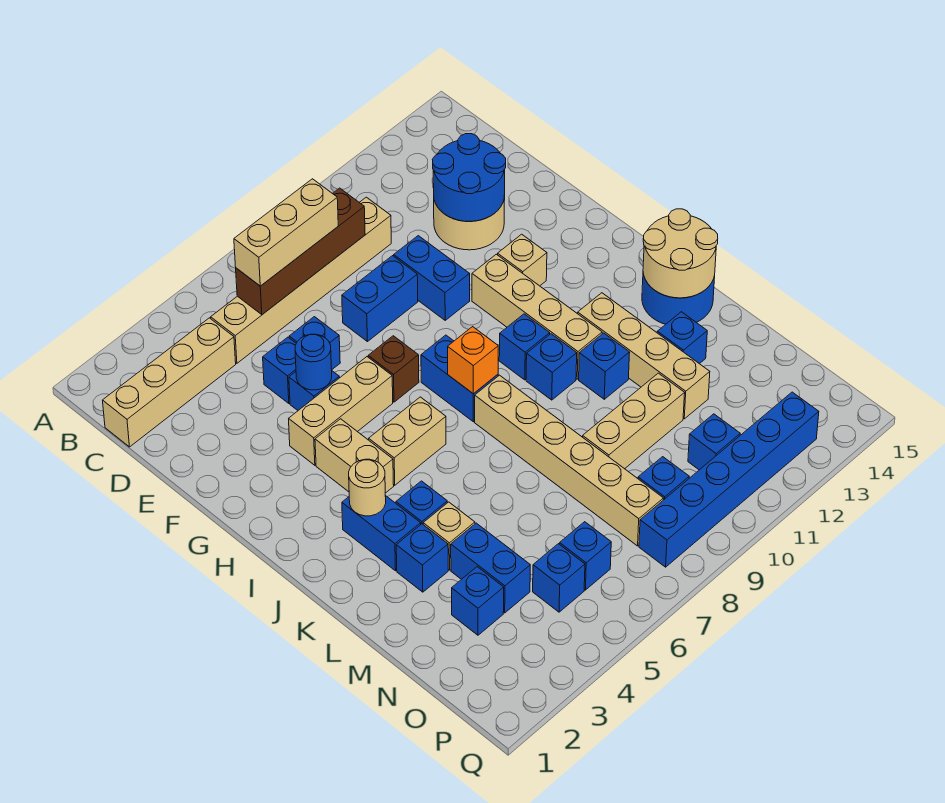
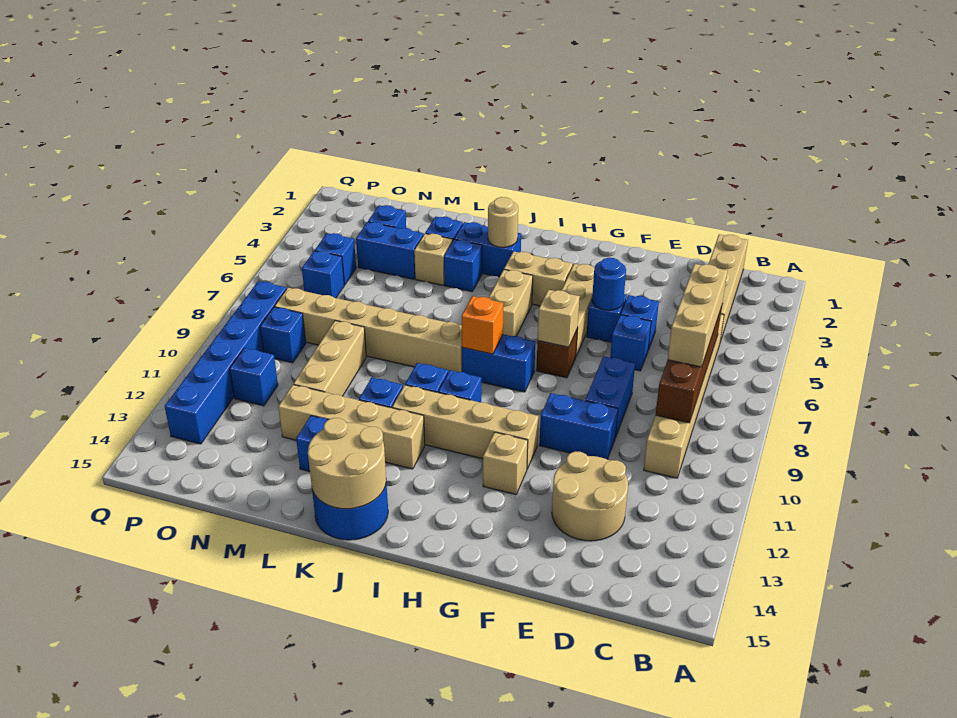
blue 2x2 round brick [432,134,506,221] -> none
none -> tan 1x1 brick [538,290,580,347]

